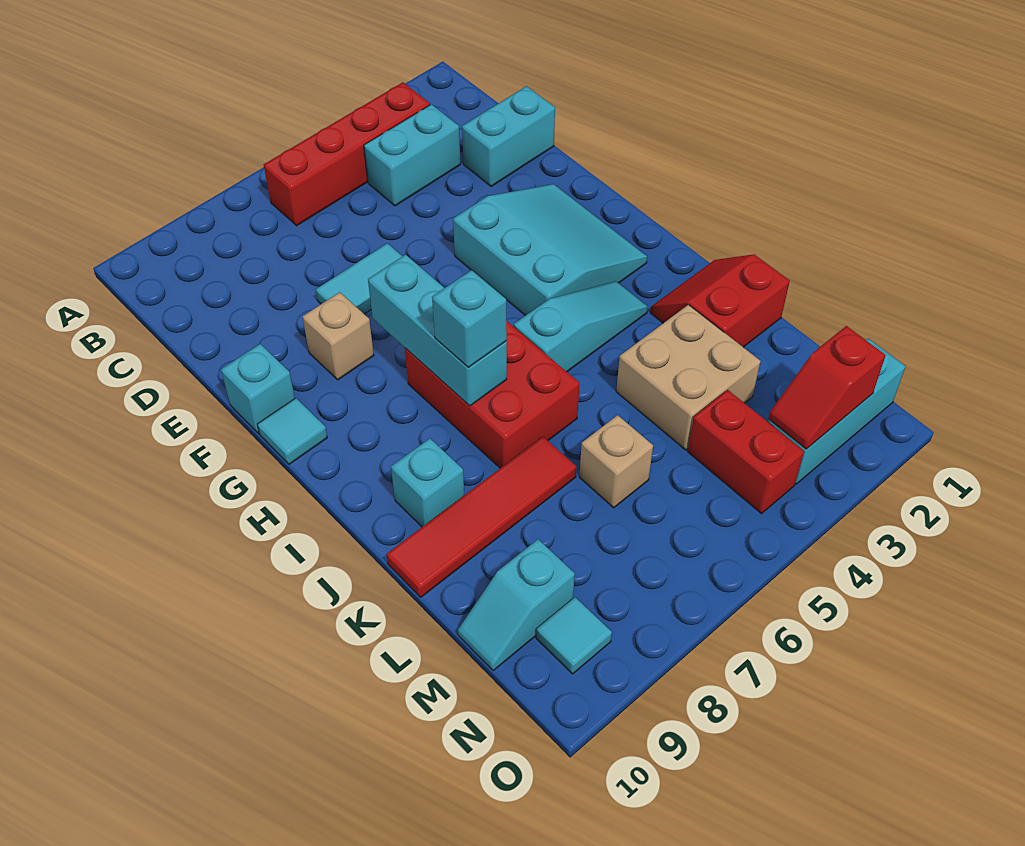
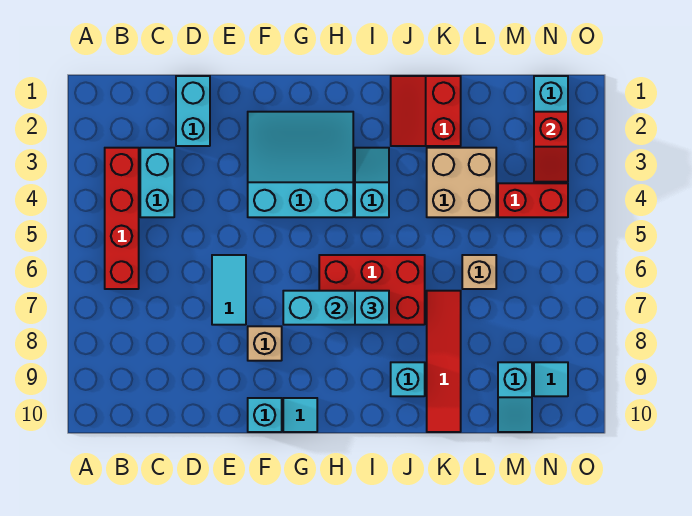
cyan 1x3 slope [514,281,648,372] -> cyan 1x2 slope [355,148,389,217]

